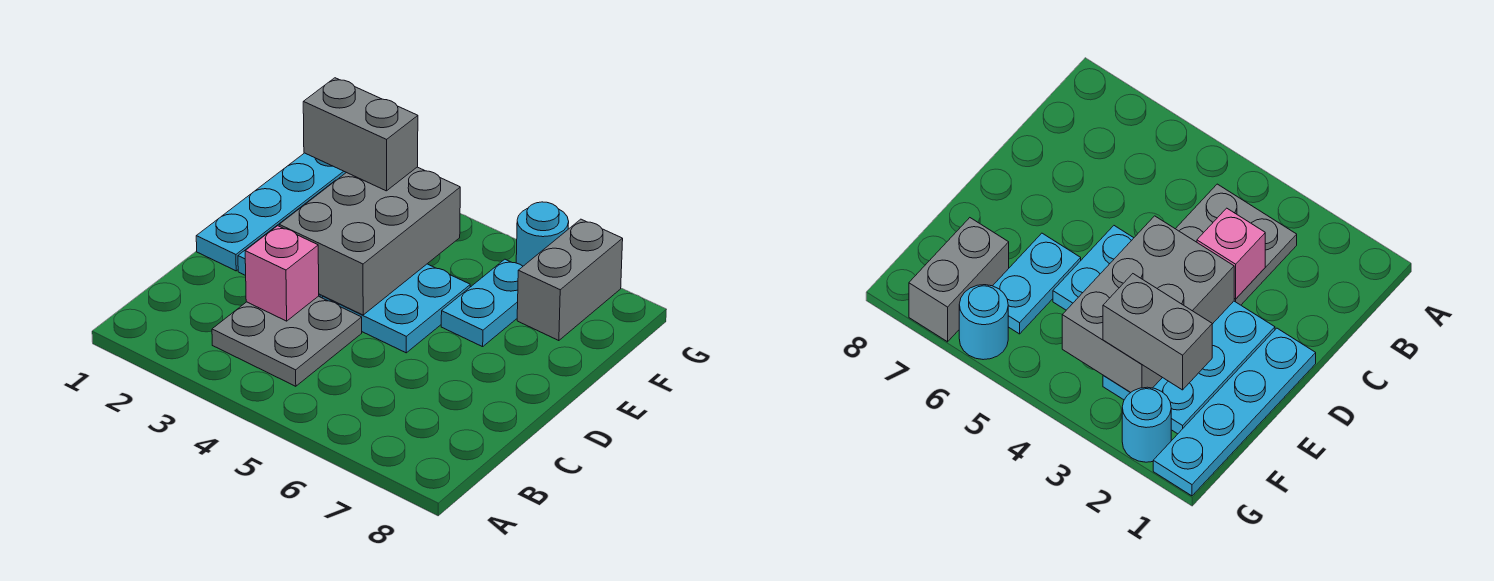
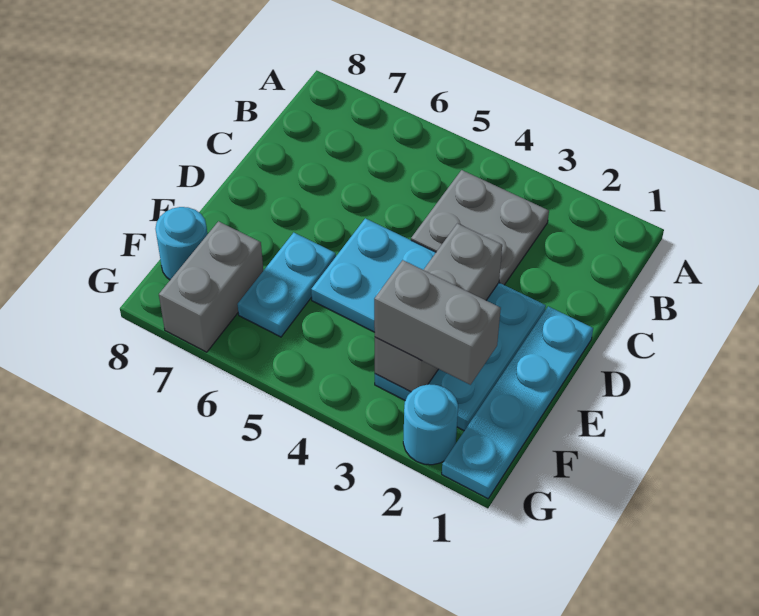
pink 1x1 brick [245,226,319,321] -> none
grey 2x3 brick [279,167,460,315] -> grey 1x3 brick [375,223,502,392]
cyan 1x1 round brick [516,202,569,266] -> cyan 1x1 round brick moved to [155,207,207,280]

